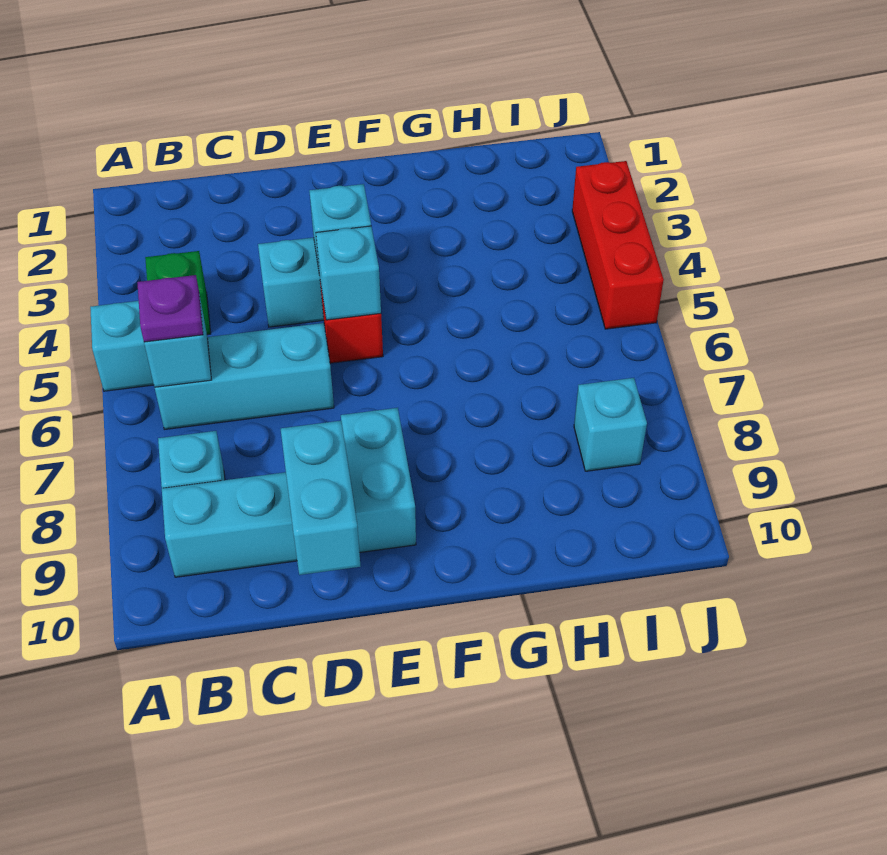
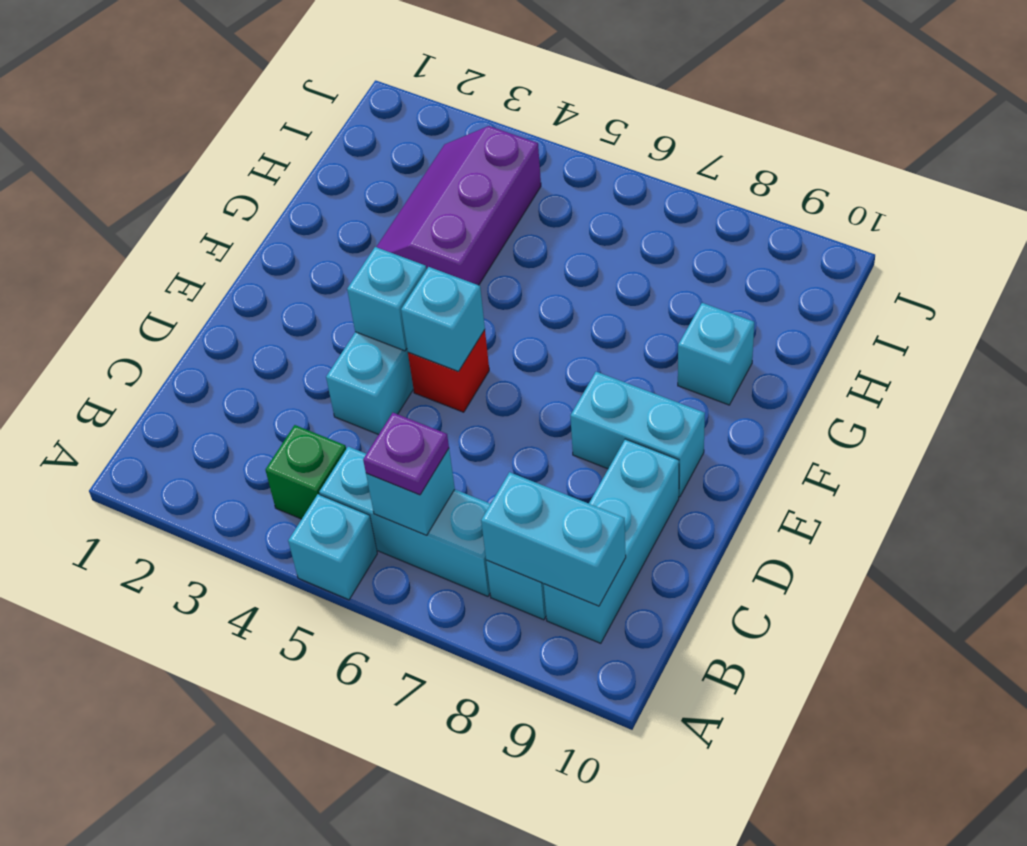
cyan 1x3 brick [155,323,334,430] -> cyan 1x3 brick turned to [319,447,490,596]
cyan 1x2 brick [281,421,360,575] -> cyan 1x2 brick moved to [481,472,626,606]
none -> purple 2x3 slope [377,126,541,285]
cyan 1x1 brick [574,378,647,471] -> cyan 1x1 brick moved to [678,303,754,405]
red 1x3 brick [572,161,664,329] -> none

